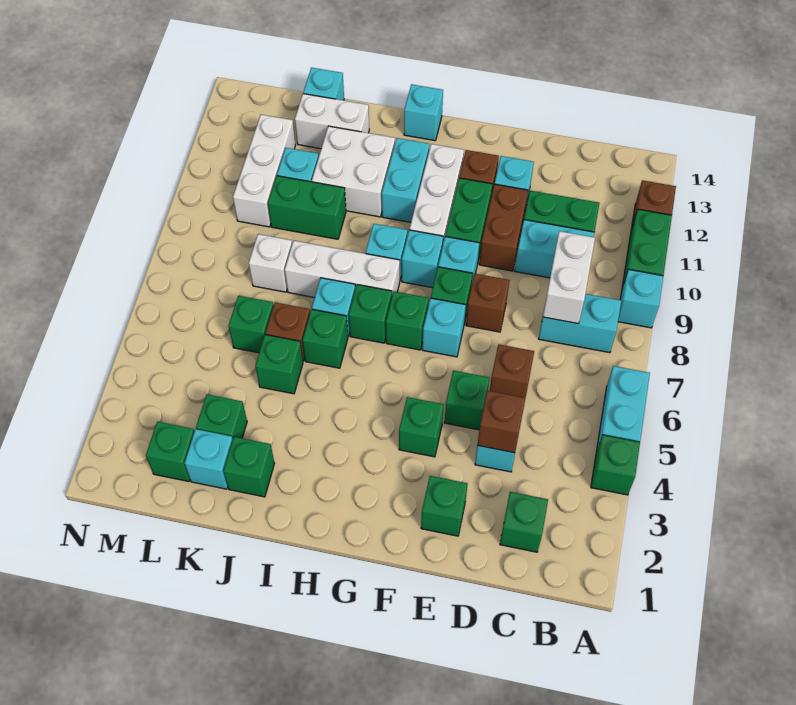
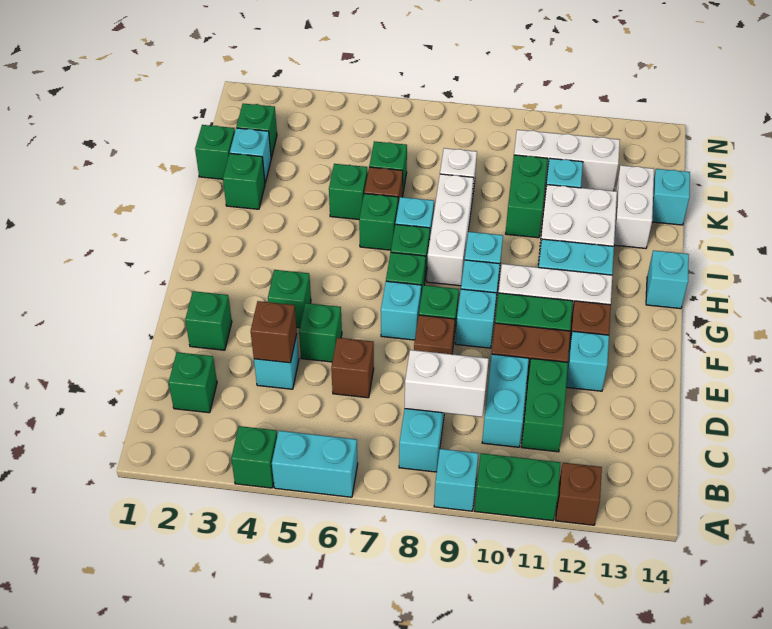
green 1x1 brick [196,394,247,439] -> green 1x1 brick moved to [195,125,235,179]

